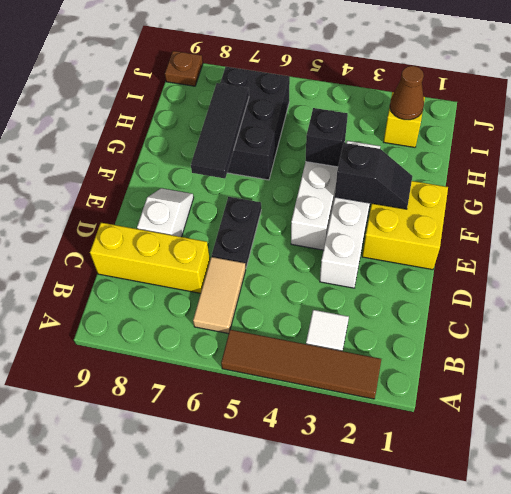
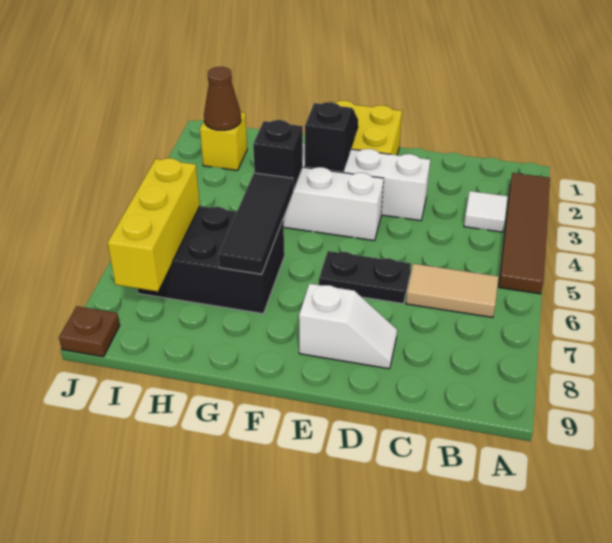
yellow 1x3 brick [90,223,210,293] -> yellow 1x3 brick moved to [108,158,200,292]
white 1x2 slope [137,188,194,237] -> white 1x2 slope turned to [299,284,397,369]
black 1x3 tile [191,83,249,179] -> black 1x3 tile turned to [218,173,294,274]

